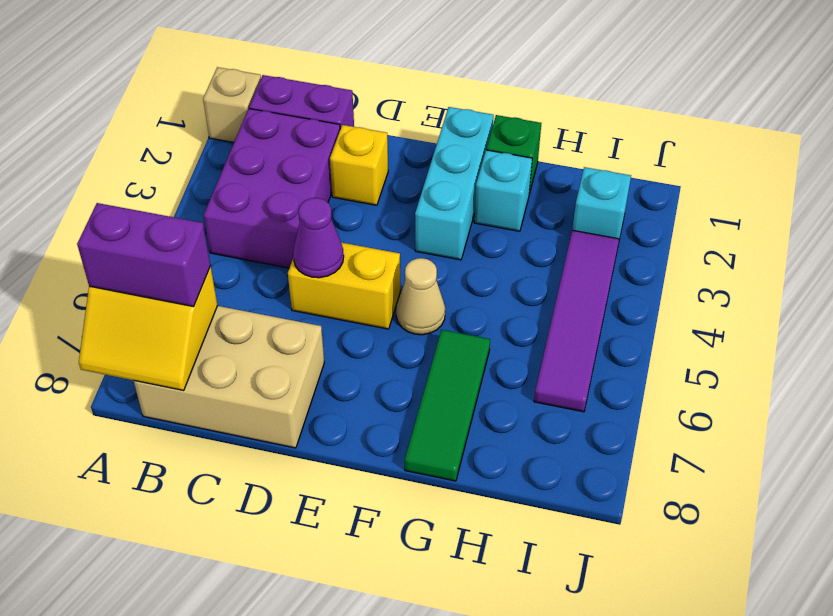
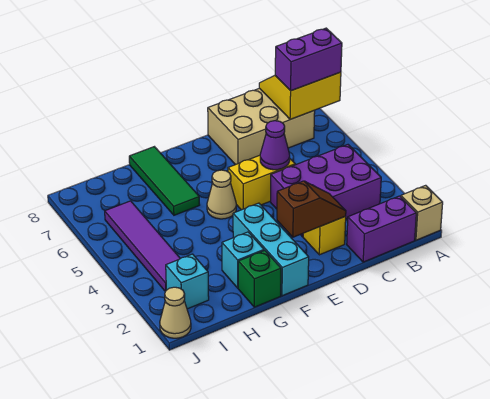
purple 2x3 brick [204,109,340,268] -> purple 2x3 brick turned to [271,145,381,237]
none -> brown 1x2 slope [277,181,346,237]
none -> tan 1x1 cone [160,287,191,338]

